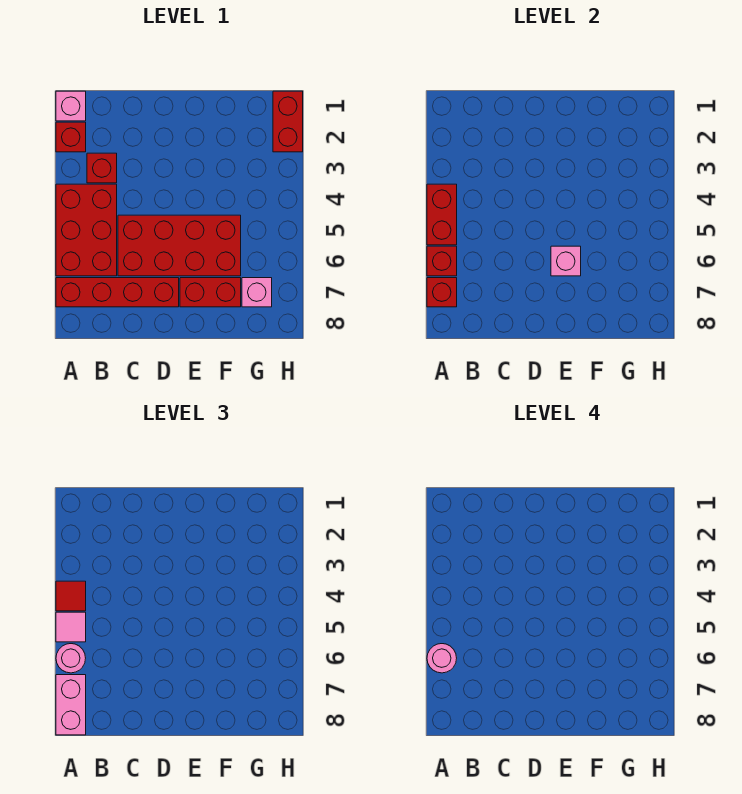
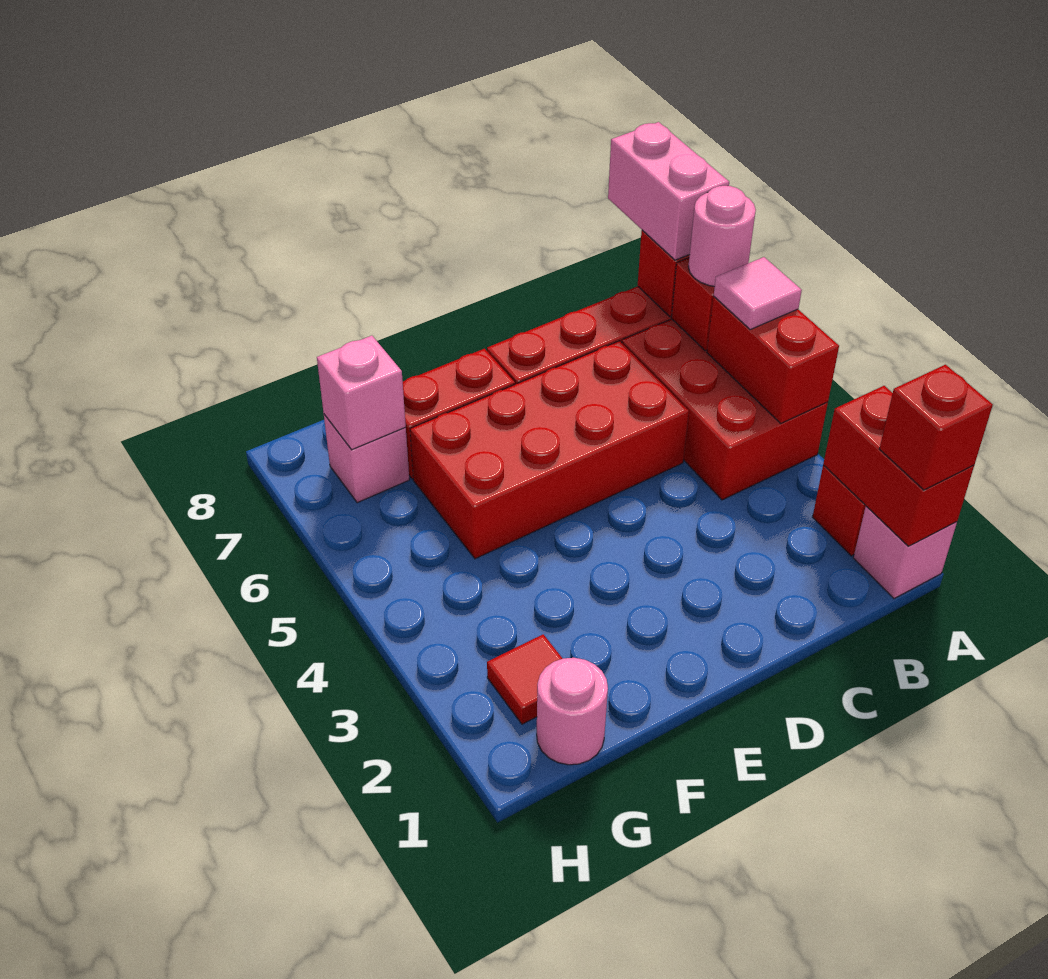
red 1x1 tile [56,581,86,611] -> red 1x1 tile moved to [487,634,563,724]
pink 1x1 round brick [427,644,457,673] -> pink 1x1 round brick moved to [537,658,608,765]
red 1x1 brick [87,153,117,183] -> red 1x1 brick moved to [879,365,993,490]
pink 1x1 brick [551,246,581,276] -> pink 1x1 brick moved to [317,336,406,450]
red 1x2 brick [273,91,303,152] -> red 1x2 brick moved to [823,386,974,546]

